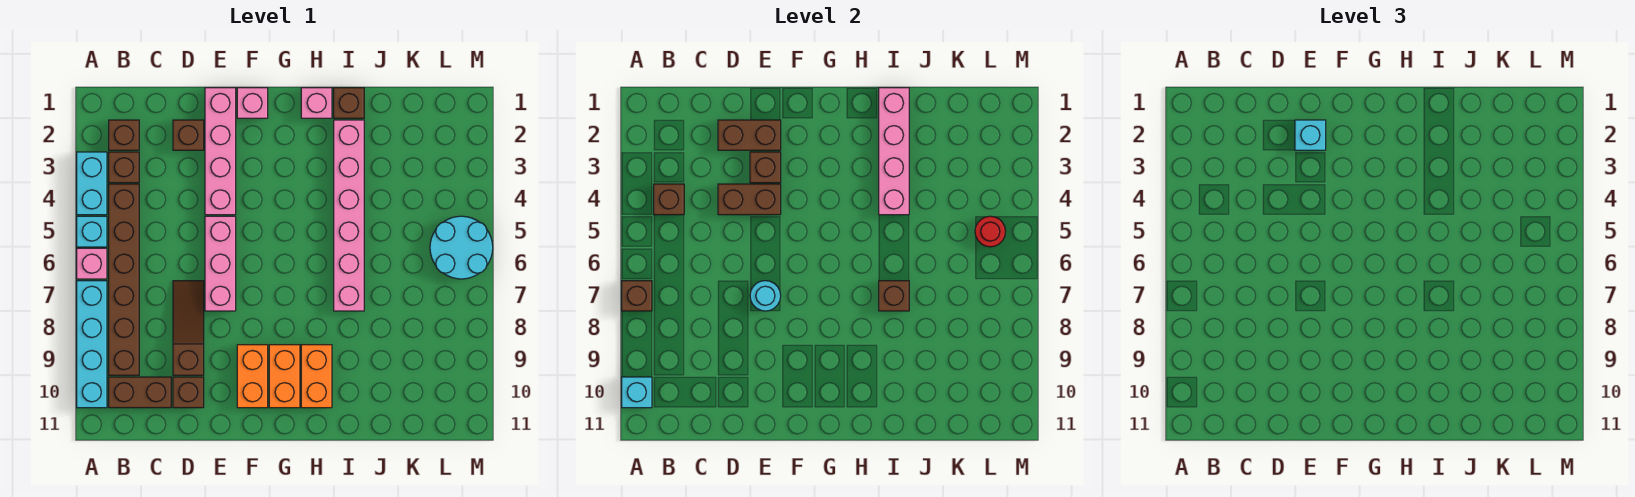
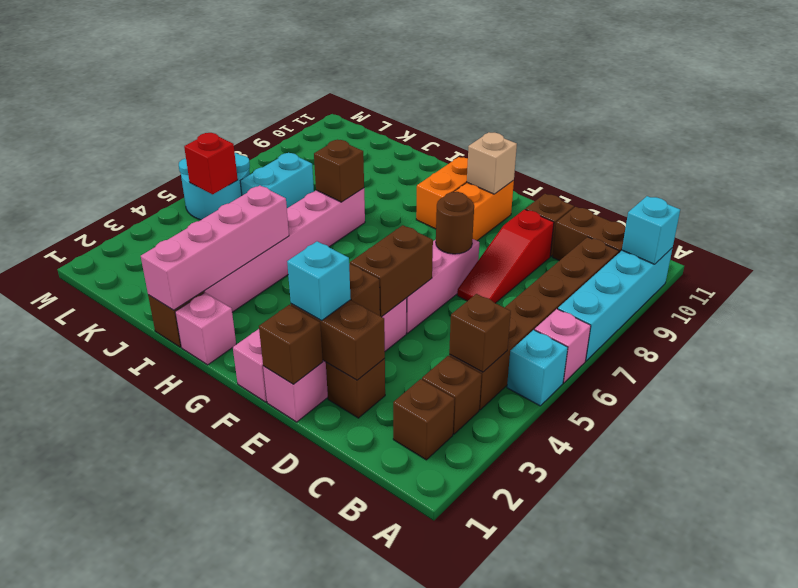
cyan 1x2 brick [77,152,107,215] -> cyan 1x2 brick moved to [240,153,314,208]
brown 1x1 brick [622,281,652,311] -> brown 1x1 brick moved to [259,305,323,384]
brown 1x2 brick [718,184,781,215] -> brown 1x2 brick turned to [350,225,433,317]
brown 1x3 slope [173,281,204,375] -> red 1x3 slope [457,209,554,303]
cyan 1x1 round brick [750,281,781,311] -> brown 1x1 round brick [436,192,474,254]
none -> tan 1x1 brick [467,133,517,194]
orange 1x2 brick [301,345,332,408] -> none
red 1x1 round brick [975,216,1006,247] -> red 1x1 brick [184,133,238,194]

